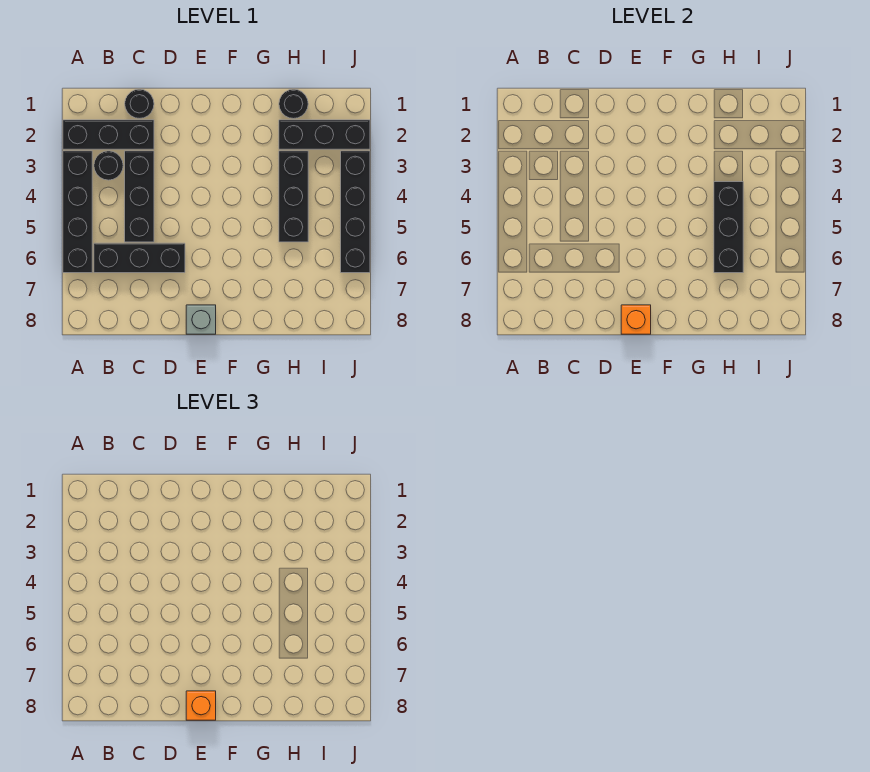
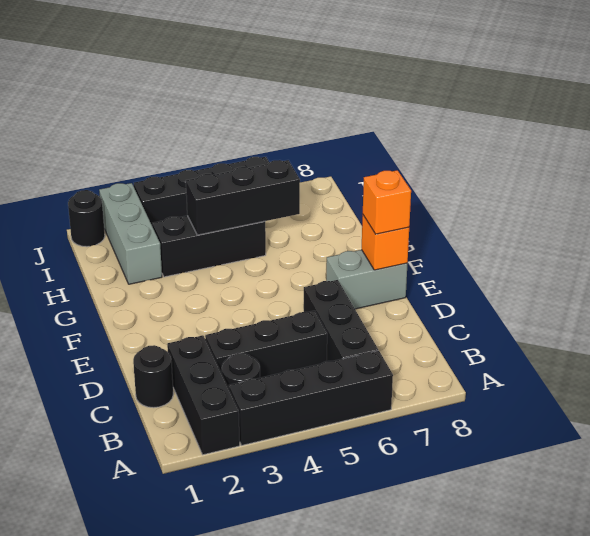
grey 1x1 brick [186,305,216,334] -> grey 1x2 brick [326,250,408,309]
black 1x1 round brick [279,89,308,119] -> black 1x1 round brick moved to [68,190,105,247]
black 1x3 brick [279,120,370,149] -> grey 1x3 brick [99,183,162,284]

